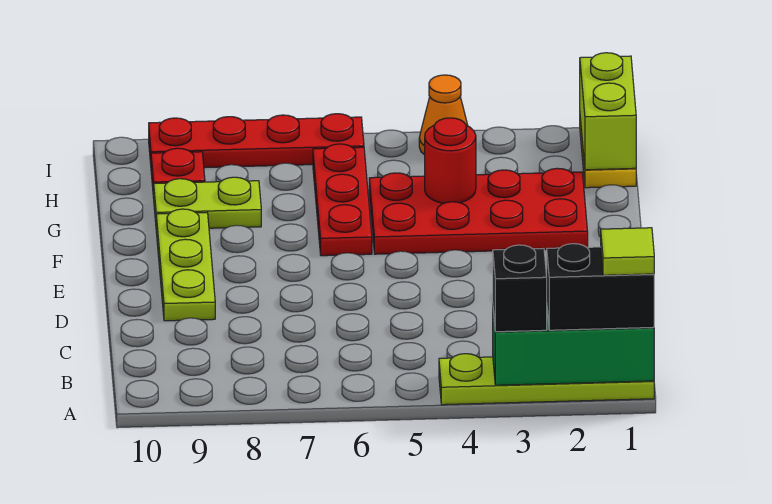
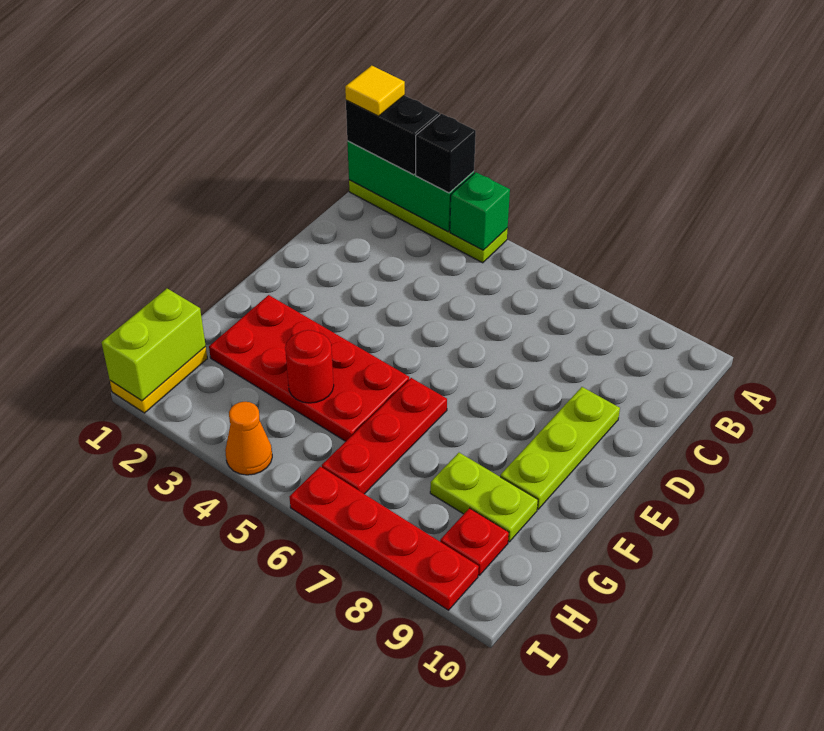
lime 1x1 tile [601,228,654,275] -> yellow 1x1 tile [345,66,405,116]
none -> green 1x1 brick [450,172,510,250]

